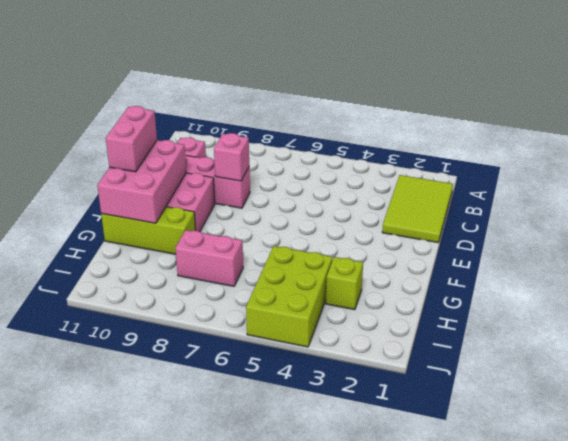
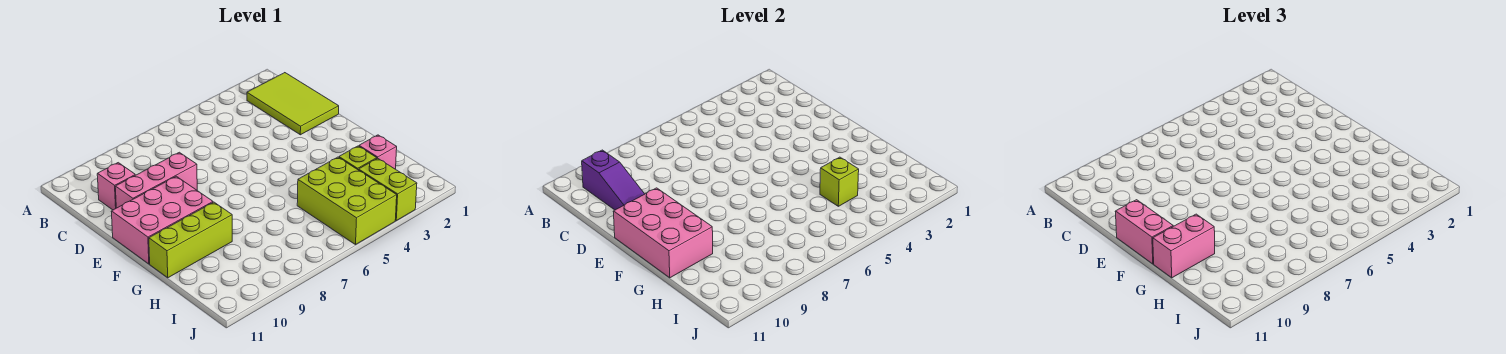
none -> purple 1x3 slope [582,150,644,210]
pink 1x1 brick [214,133,249,181] -> pink 1x1 brick moved to [359,135,397,169]
none -> lime 1x1 brick [820,157,859,206]
pink 1x2 brick [175,230,243,286] -> pink 1x2 brick moved to [1153,214,1215,278]
none -> lime 1x2 brick [359,158,417,221]

